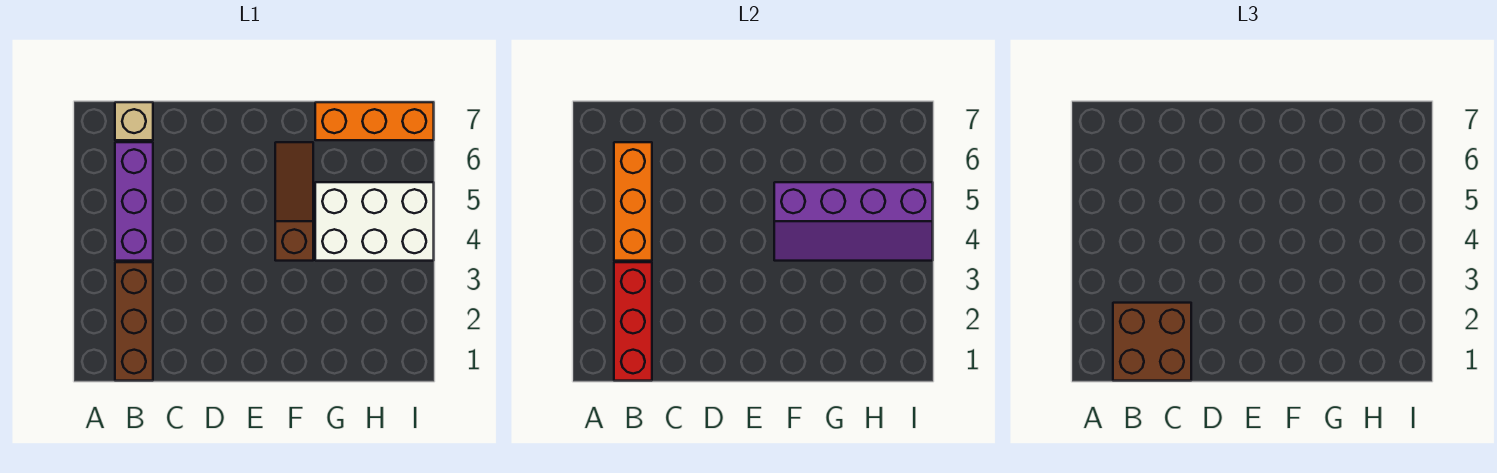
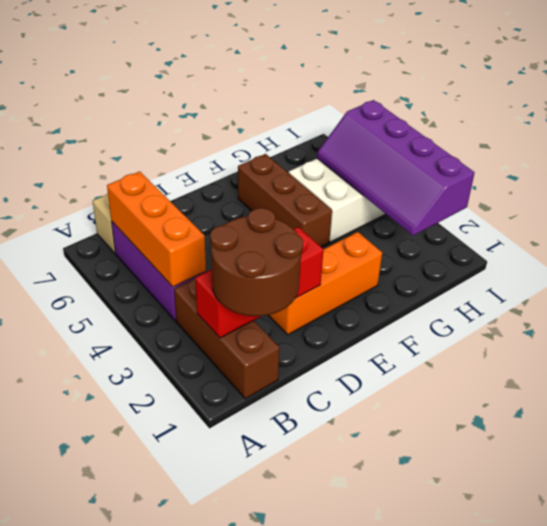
red 1x3 brick [614,262,652,381] -> red 1x3 brick turned to [195,227,324,338]
brown 2x2 brick [1113,303,1191,381] -> brown 2x2 round brick [210,208,303,316]
brown 1x3 slope [275,142,313,261] -> brown 1x3 brick [238,154,332,247]
purple 2x4 slope [774,182,933,261] -> purple 2x4 slope turned to [317,100,475,236]
orange 1x3 brick [315,102,434,140] -> orange 1x3 brick moved to [268,232,382,335]

